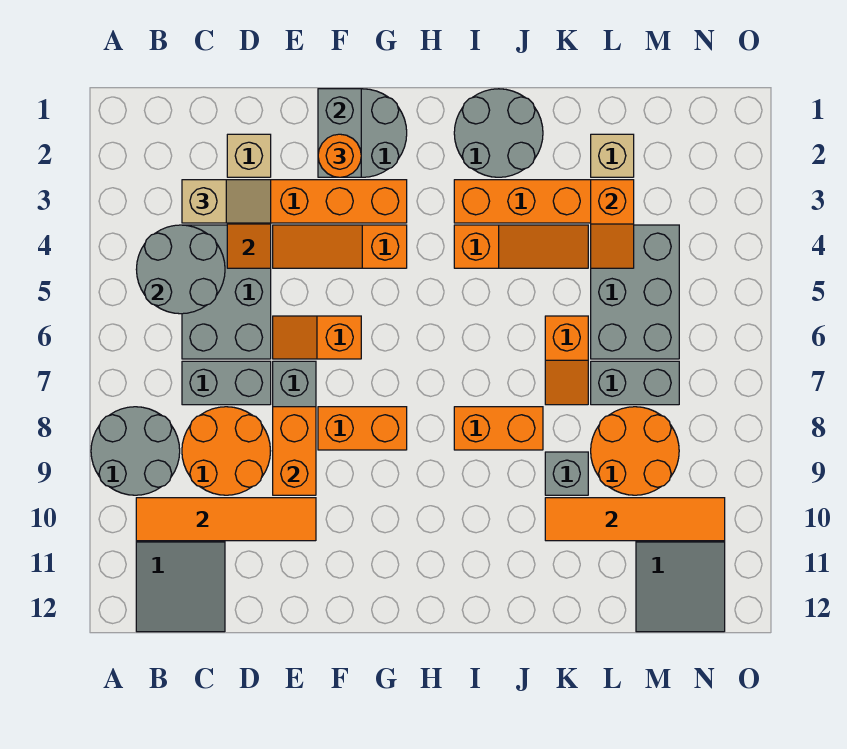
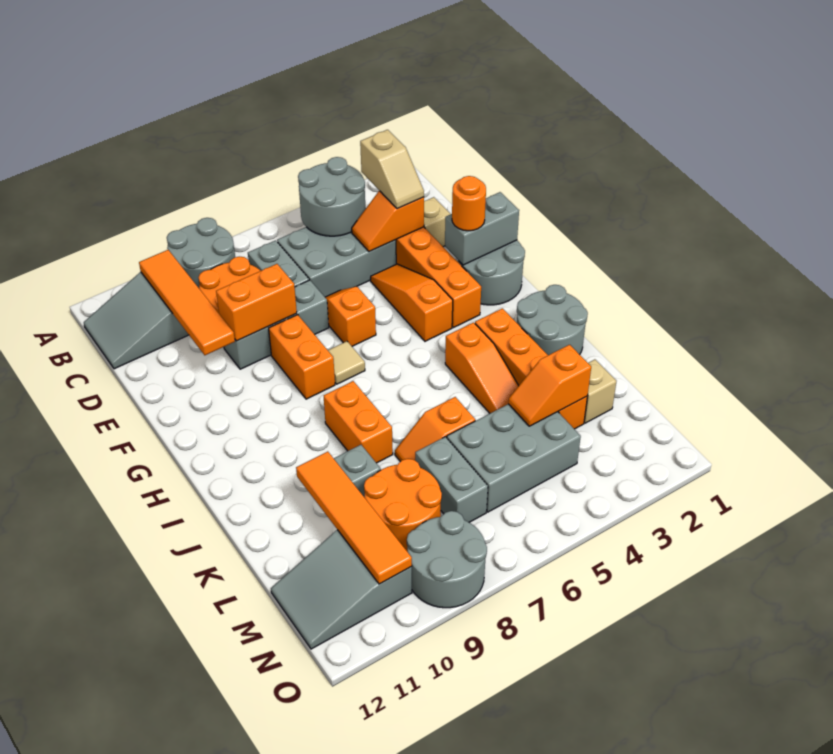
none -> tan 1x1 tile [328,341,365,384]
none -> grey 2x2 round brick [407,511,487,608]

